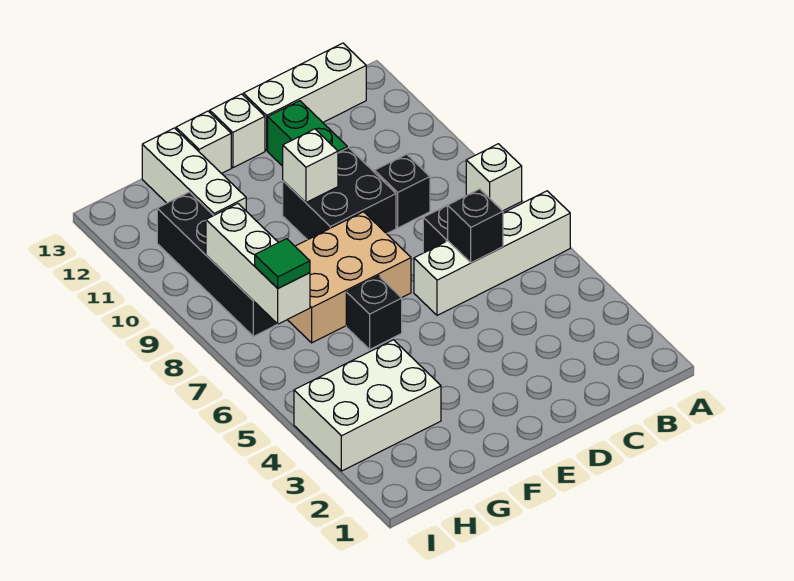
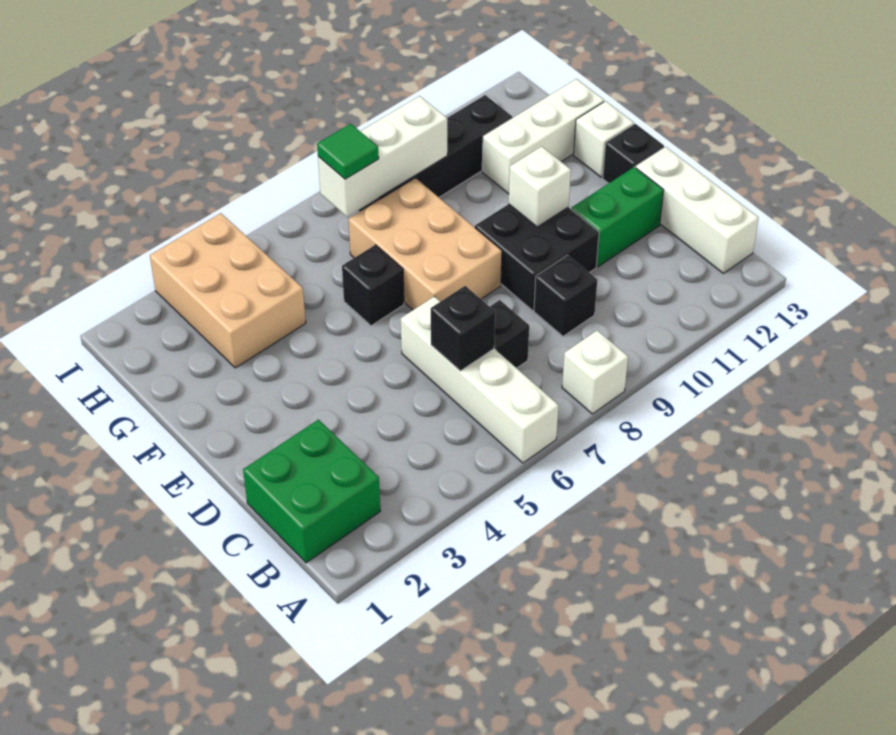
none -> green 2x2 brick [243,420,380,563]
white 1x1 brick [210,94,265,168] -> black 1x1 brick [603,124,664,183]
white 2x3 brick [294,340,441,471] -> tan 2x3 brick [150,213,306,368]

